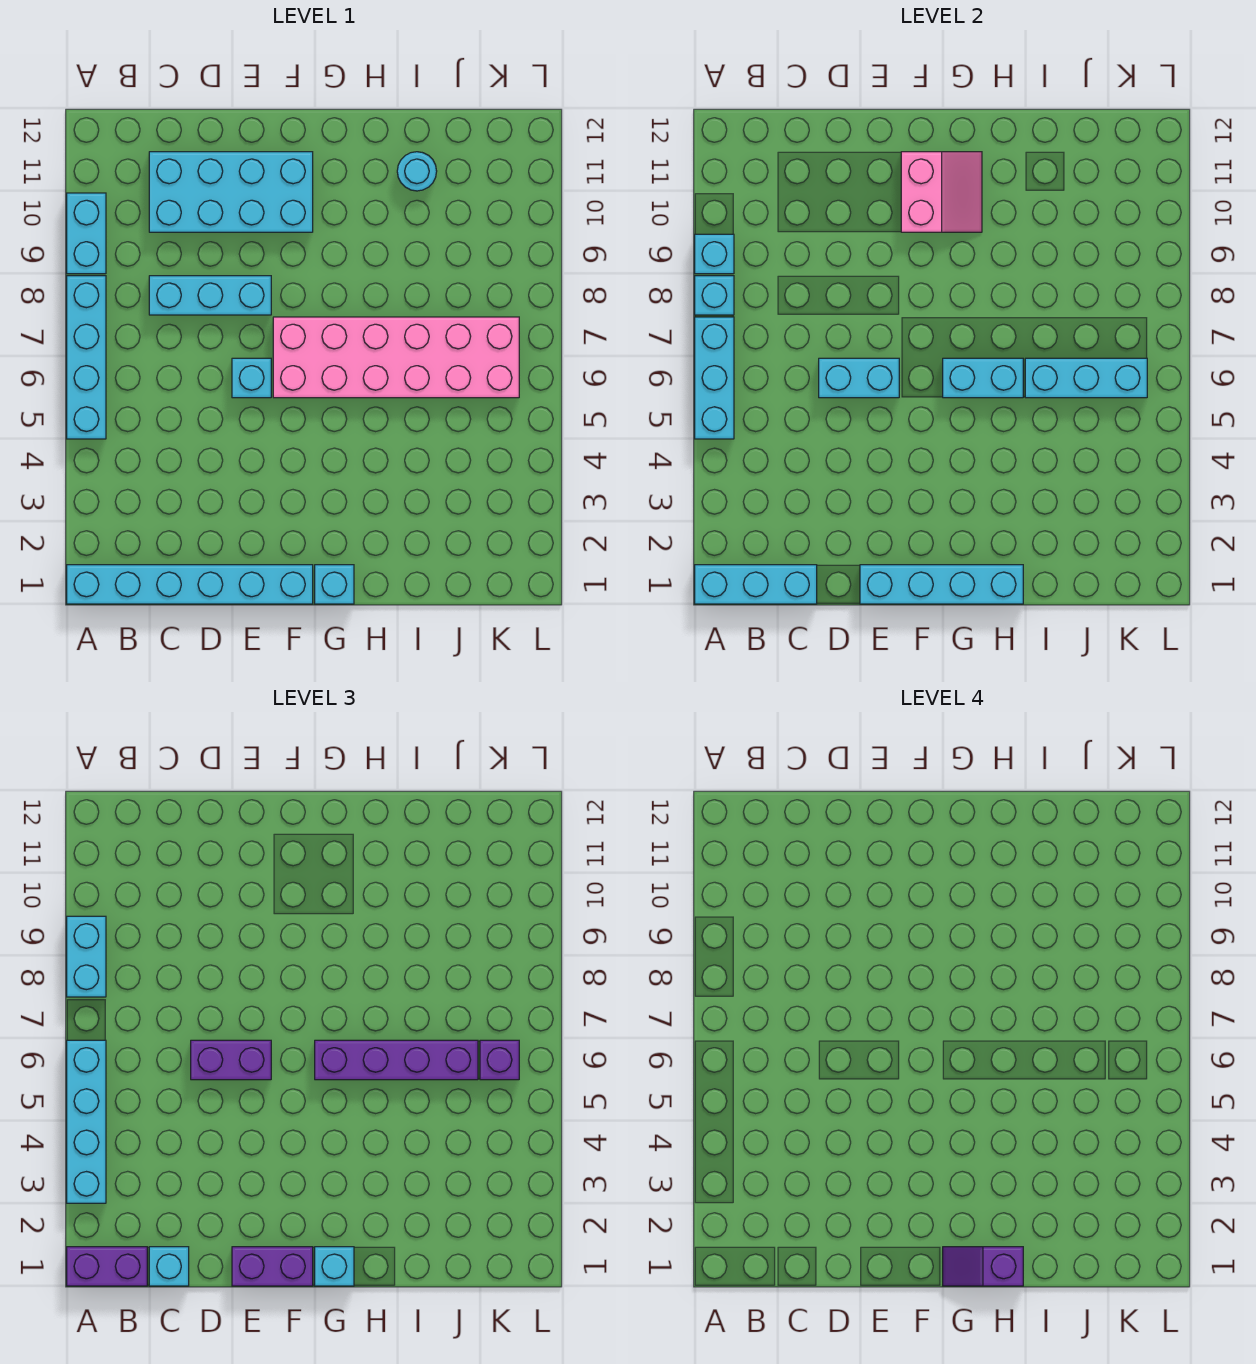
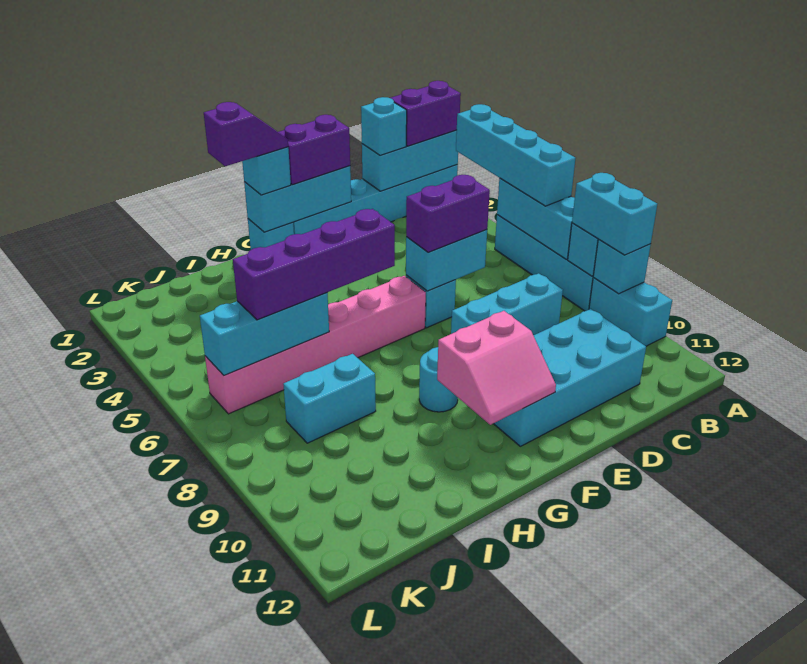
cyan 1x4 brick [860,565,1023,604] -> cyan 1x3 brick [244,166,351,232]
pink 2x6 brick [273,317,519,398] -> pink 1x6 brick [205,276,426,414]
pink 2x2 slope [901,152,982,232] -> pink 2x2 slope turned to [437,311,556,425]
cyan 1x2 brick [943,358,1023,398] -> cyan 1x2 brick moved to [283,354,376,443]
cyan 1x1 round brick [397,152,437,191] -> cyan 1x1 round brick moved to [419,347,458,412]
purple 1x1 brick [480,1040,519,1080] -> none

